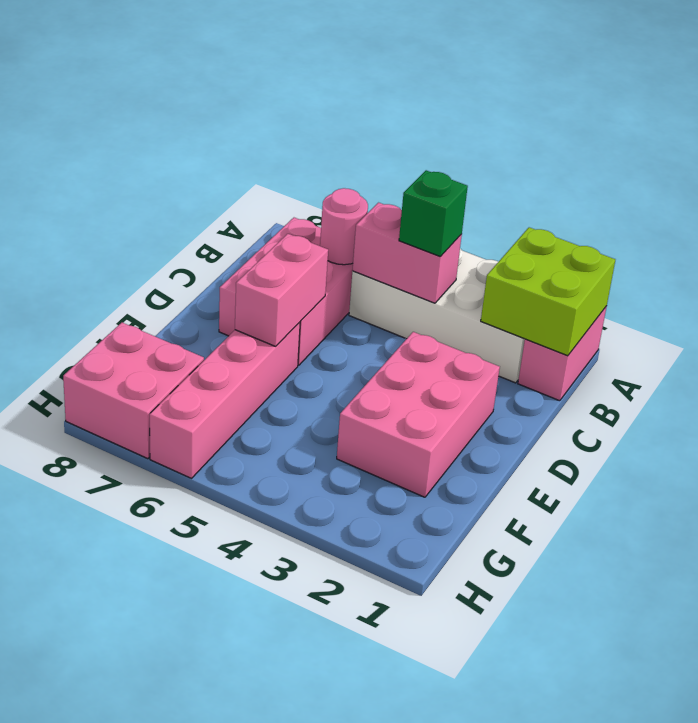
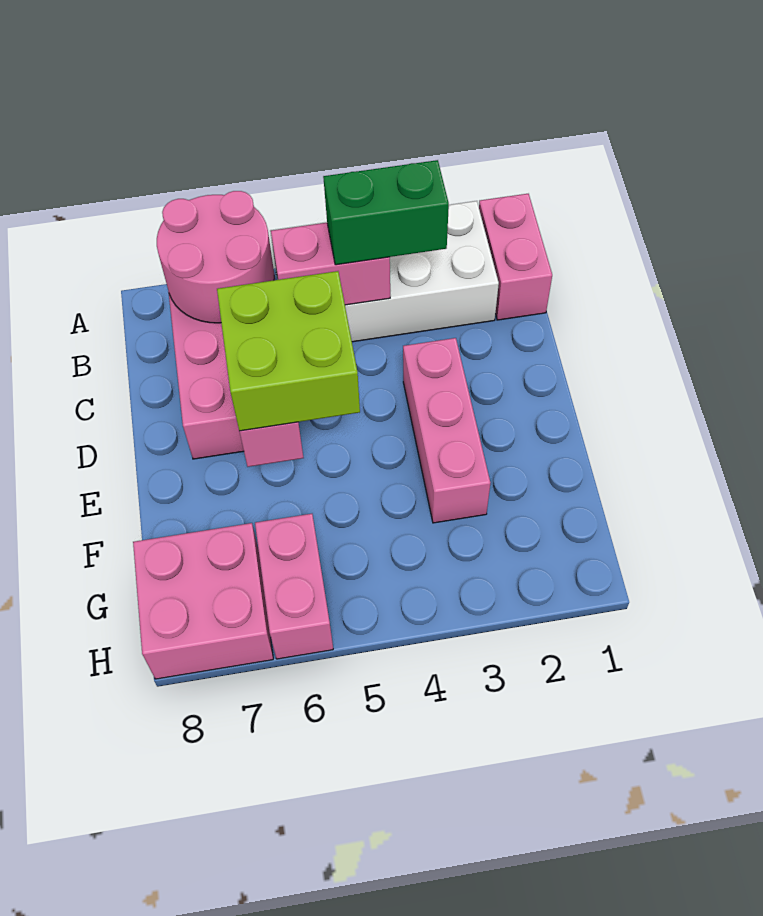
lime 2x2 brick [481,227,615,356] -> lime 2x2 brick moved to [217,271,360,431]
green 1x1 brick [399,170,468,257] -> green 1x2 brick [323,160,449,265]
pink 1x1 round brick [320,188,368,265] -> pink 2x2 round brick [157,191,274,323]
pink 2x3 brick [337,332,500,497] -> pink 1x3 brick [403,338,490,523]
pink 1x4 brick [150,322,300,478] -> pink 1x2 brick [255,514,333,659]

